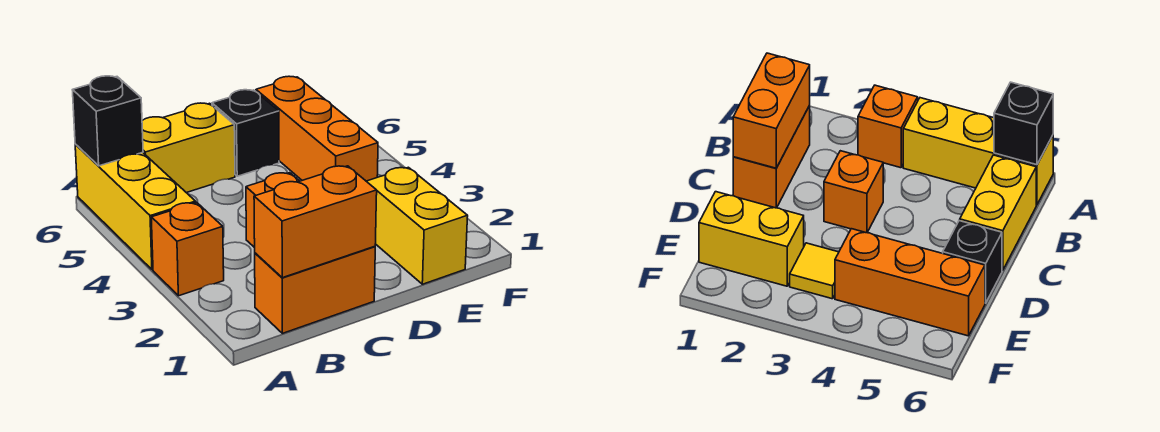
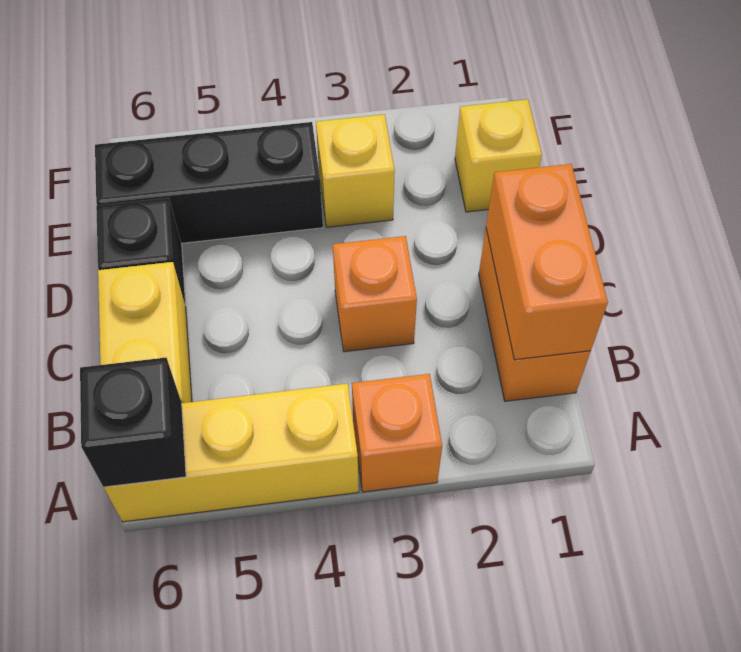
yellow 1x2 brick [366,167,468,284] -> yellow 1x1 brick [455,99,542,212]
yellow 1x1 tile [790,243,839,299] -> yellow 1x1 brick [316,114,395,227]
orange 1x3 brick [256,76,378,181] -> black 1x3 brick [95,122,323,243]

